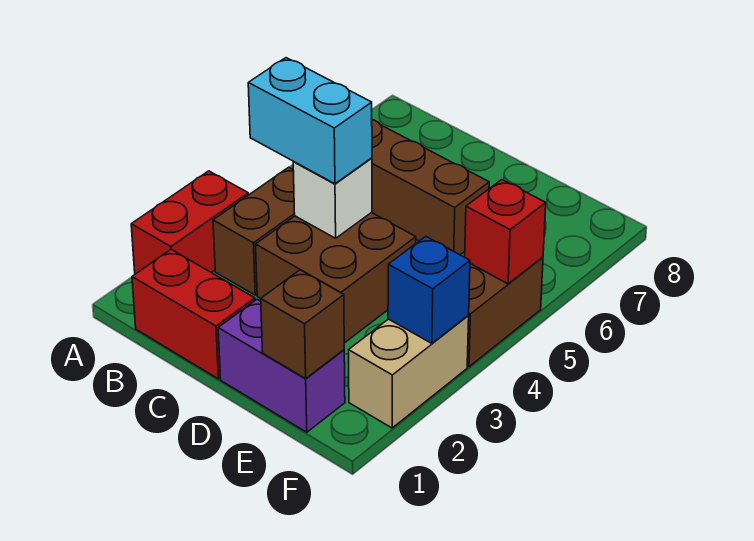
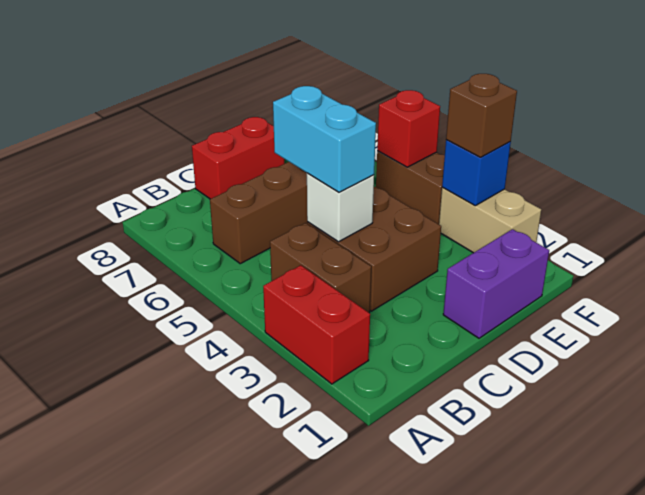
red 1x2 brick [132,250,255,379] -> red 1x2 brick moved to [192,117,285,199]
cyan 1x2 brick [248,58,372,184] -> cyan 1x2 brick turned to [273,86,376,192]
brown 1x1 brick [261,270,344,378] -> brown 1x1 brick moved to [446,74,517,157]

